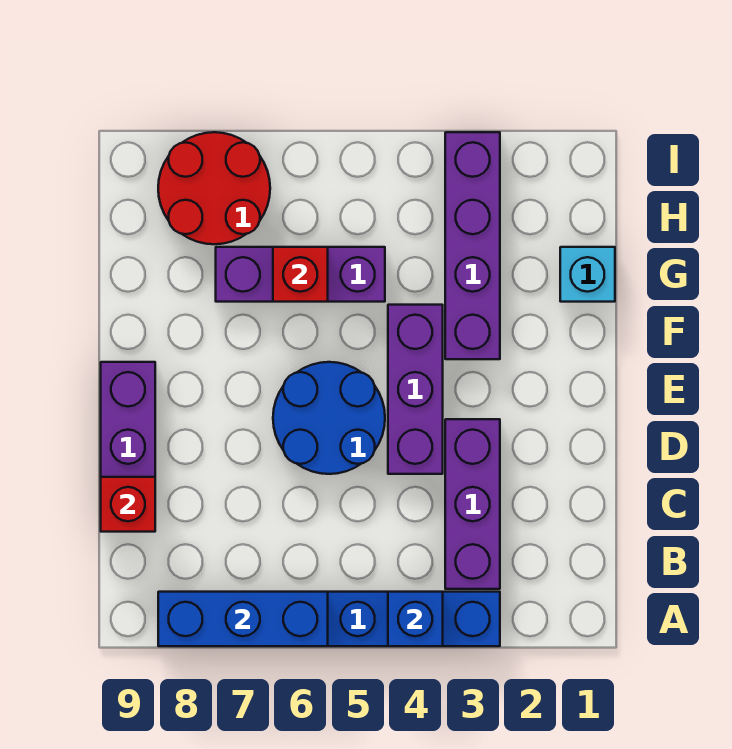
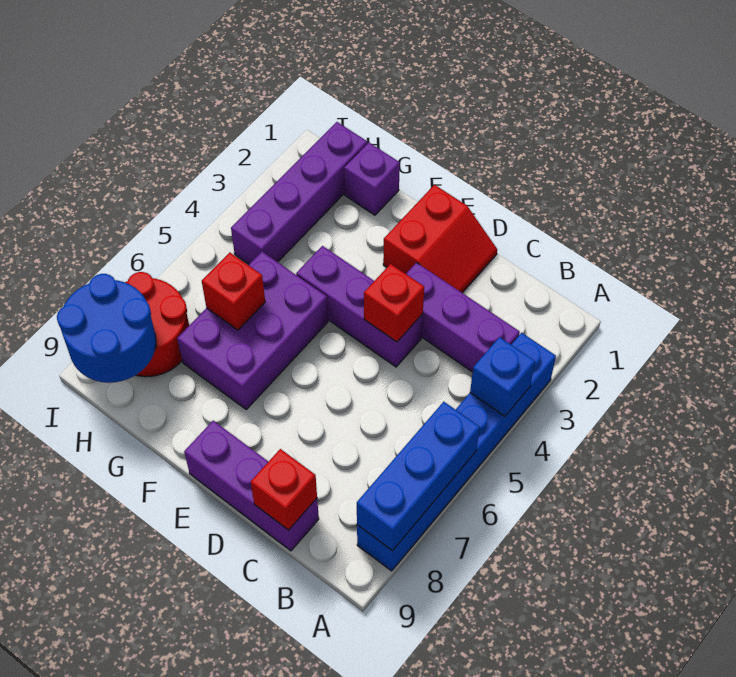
none -> red 2x2 slope [383,185,497,293]
none -> red 1x1 brick [364,264,424,342]
blue 2x2 round brick [273,362,385,474] -> blue 2x2 round brick moved to [57,274,156,383]
purple 1x4 brick [445,132,500,359] -> purple 1x4 brick turned to [231,122,367,264]
cyan 1x1 brick [560,247,615,302] -> purple 1x1 brick [344,143,400,215]
purple 1x3 brick [216,247,385,302] -> purple 2x3 brick [177,252,328,409]

